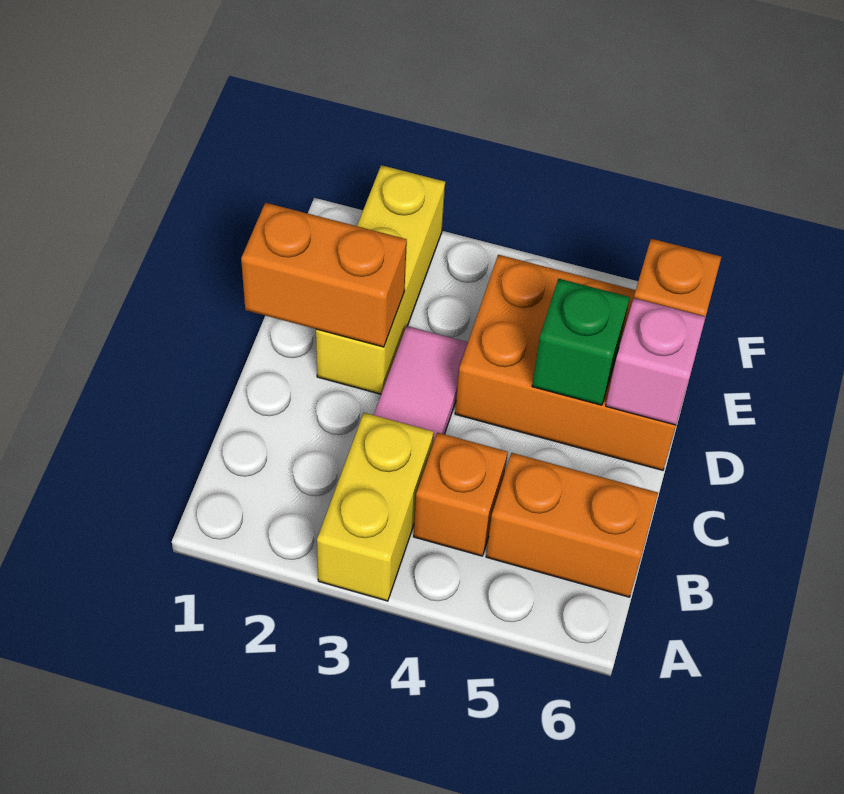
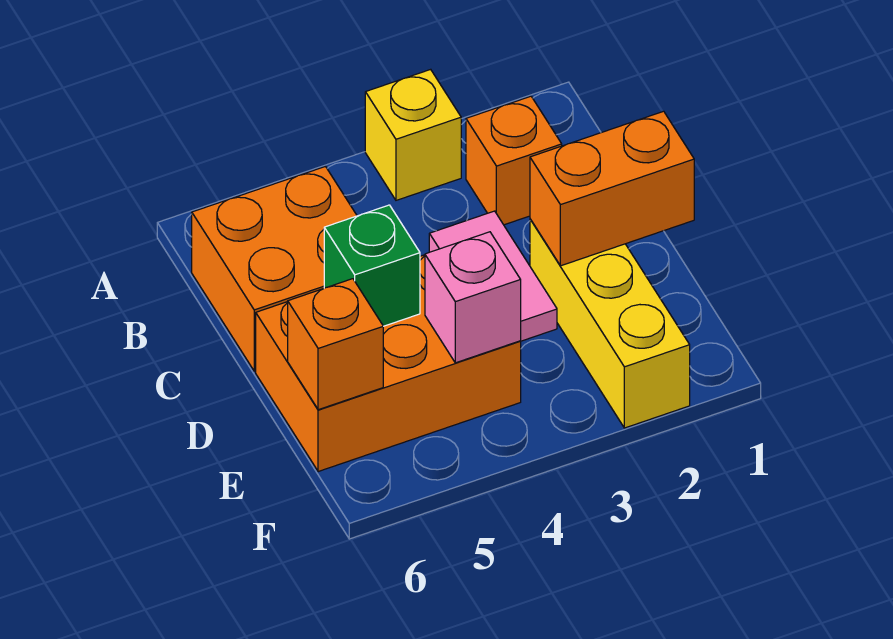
yellow 1x2 brick [317,413,434,601] -> yellow 1x1 brick [365,69,461,200]
orange 1x1 brick [414,433,508,556] -> orange 1x1 brick moved to [466,96,562,225]
orange 1x2 brick [486,453,658,597] -> orange 2x2 brick [192,167,357,371]
pink 1x1 brick [606,298,706,425] -> pink 1x1 brick moved to [425,232,521,363]

